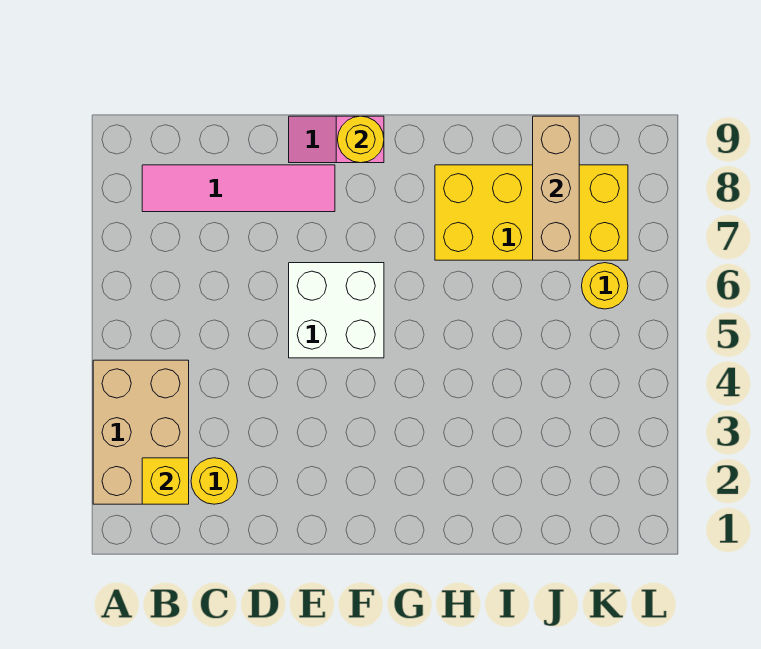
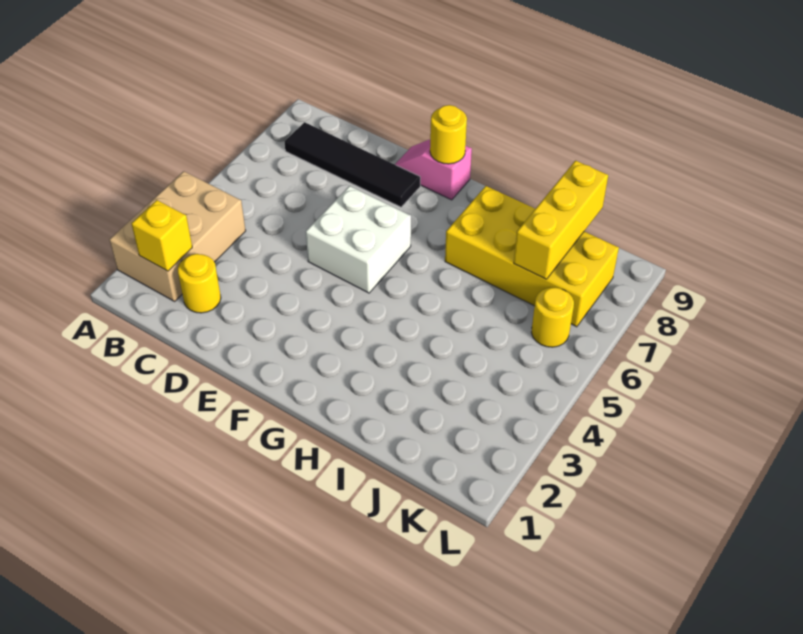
pink 1x4 tile [142,165,335,212] -> black 1x4 tile [284,122,420,207]
tan 1x3 brick [533,116,579,260] -> yellow 1x3 brick [514,161,608,279]

